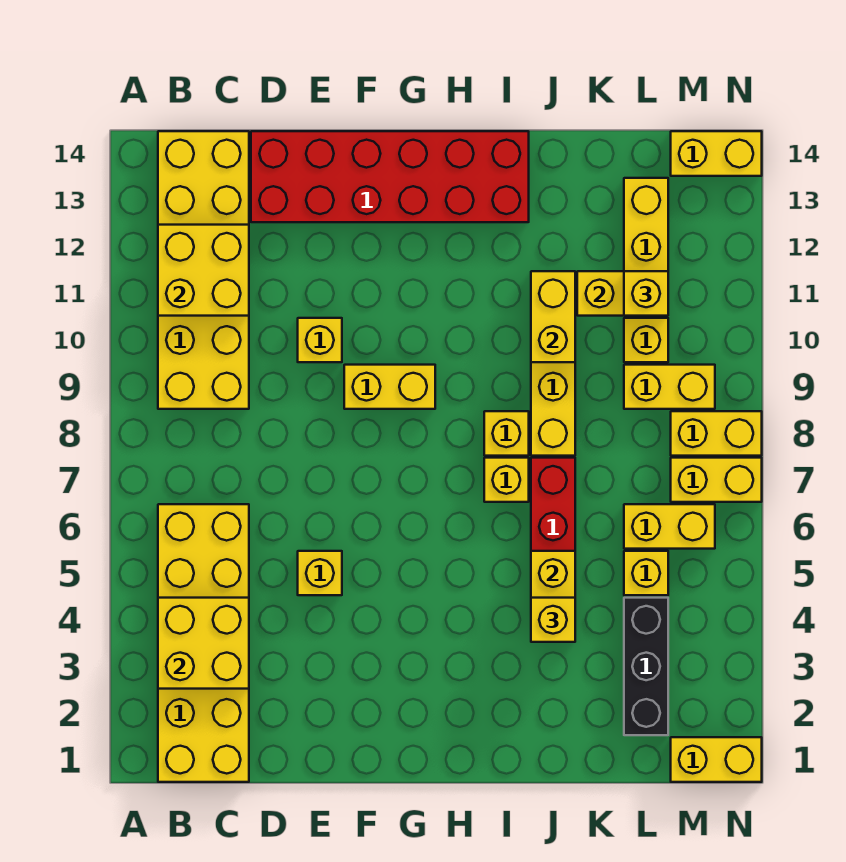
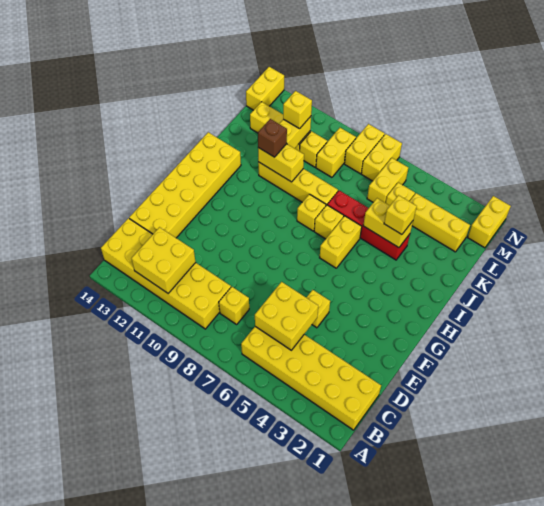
yellow 2x2 brick [158,598,249,689] -> yellow 2x2 brick moved to [255,282,318,350]
red 2x6 brick [251,131,529,222] -> yellow 2x6 brick [129,132,241,238]
yellow 1x1 brick [298,318,342,362] -> yellow 1x1 brick moved to [219,287,249,324]
yellow 1x2 brick [344,365,435,409] -> yellow 1x2 brick moved to [320,216,362,268]
none -> brown 1x1 brick [258,119,287,157]
black 1x3 brick [624,598,668,735] -> yellow 1x3 brick [410,193,470,252]

